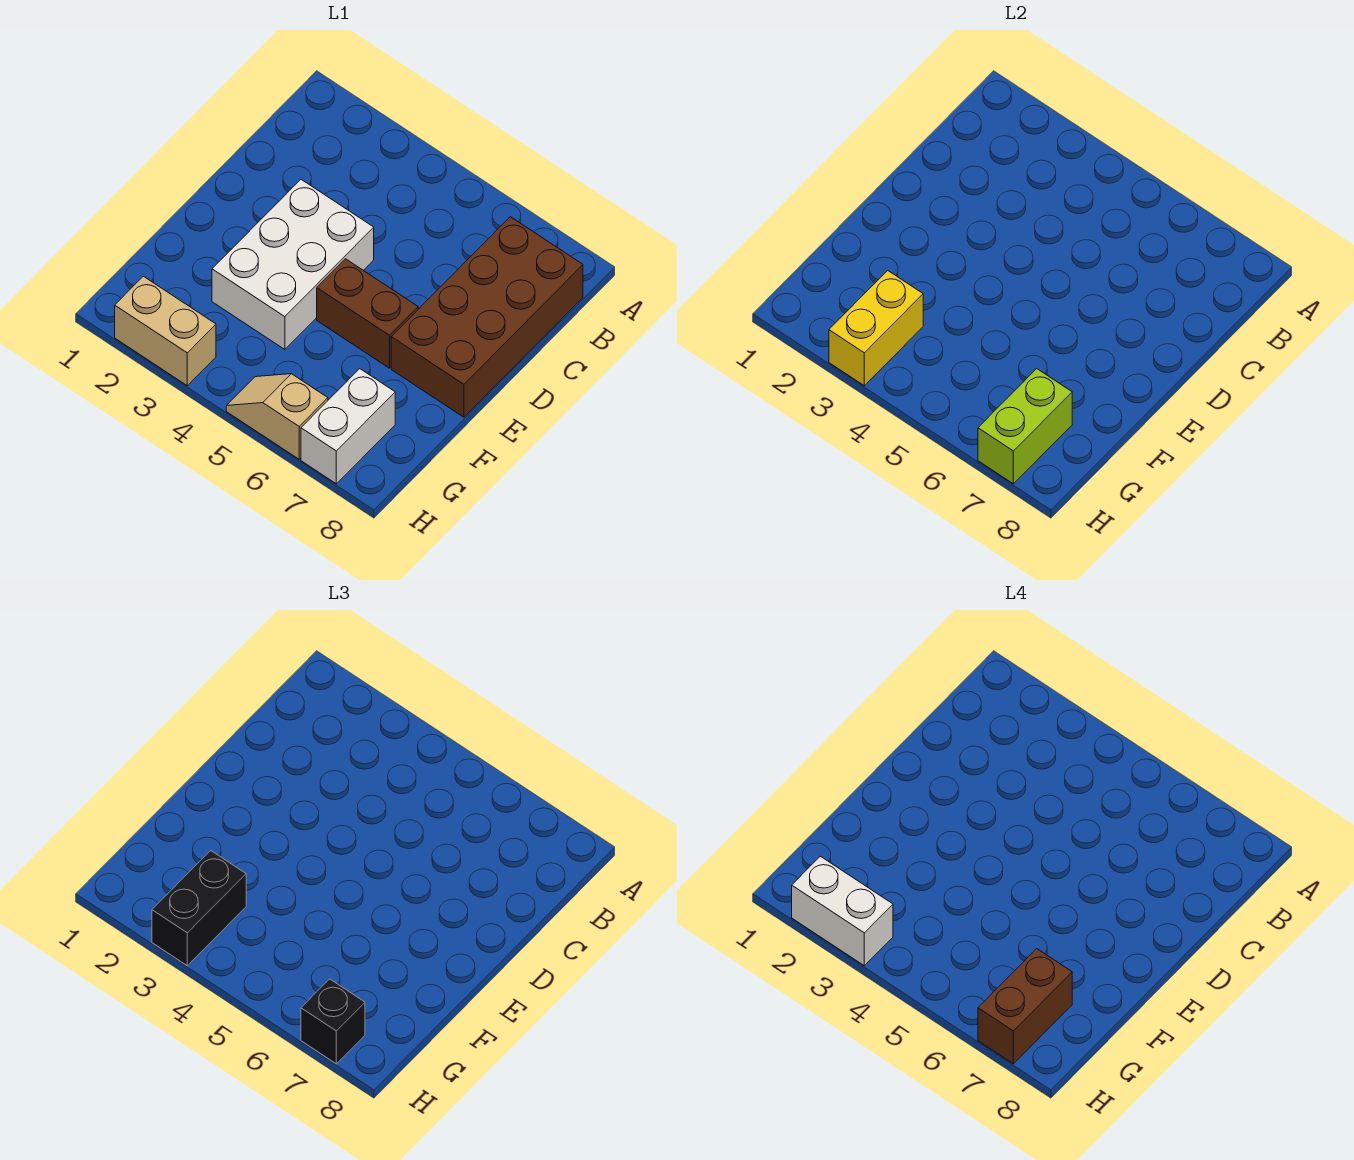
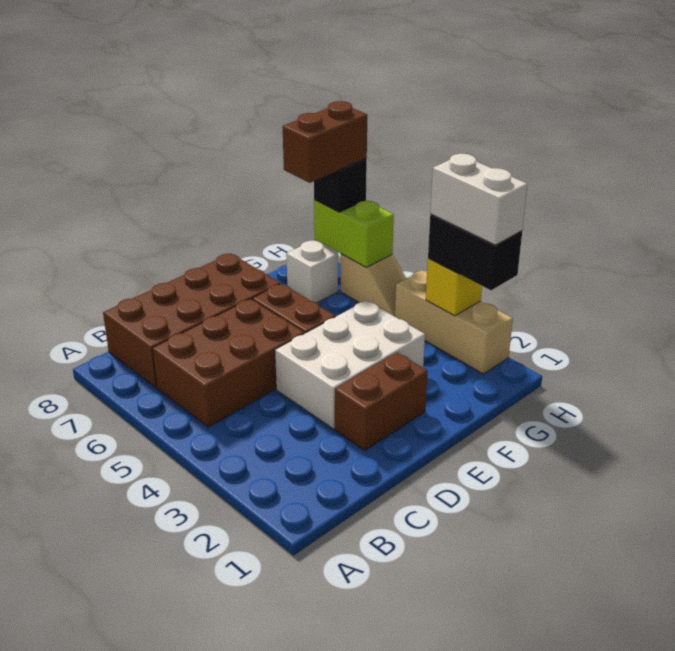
none -> brown 2x3 brick [152,299,304,427]
none -> brown 1x2 brick [335,353,428,451]
yellow 1x2 brick [829,271,923,386] -> yellow 1x1 brick [426,258,482,316]
black 1x2 brick [152,851,246,966] -> black 1x2 brick turned to [428,214,522,290]
white 1x2 brick [301,369,395,484] -> white 1x1 brick [286,241,338,303]
lime 1x2 brick [978,369,1072,484] -> lime 1x2 brick turned to [314,200,394,267]
tan 1x2 brick [115,276,216,386] -> tan 1x3 brick [395,270,513,374]

